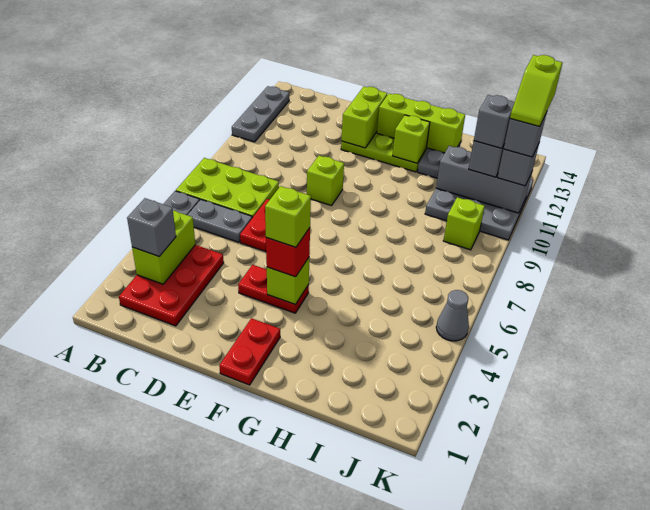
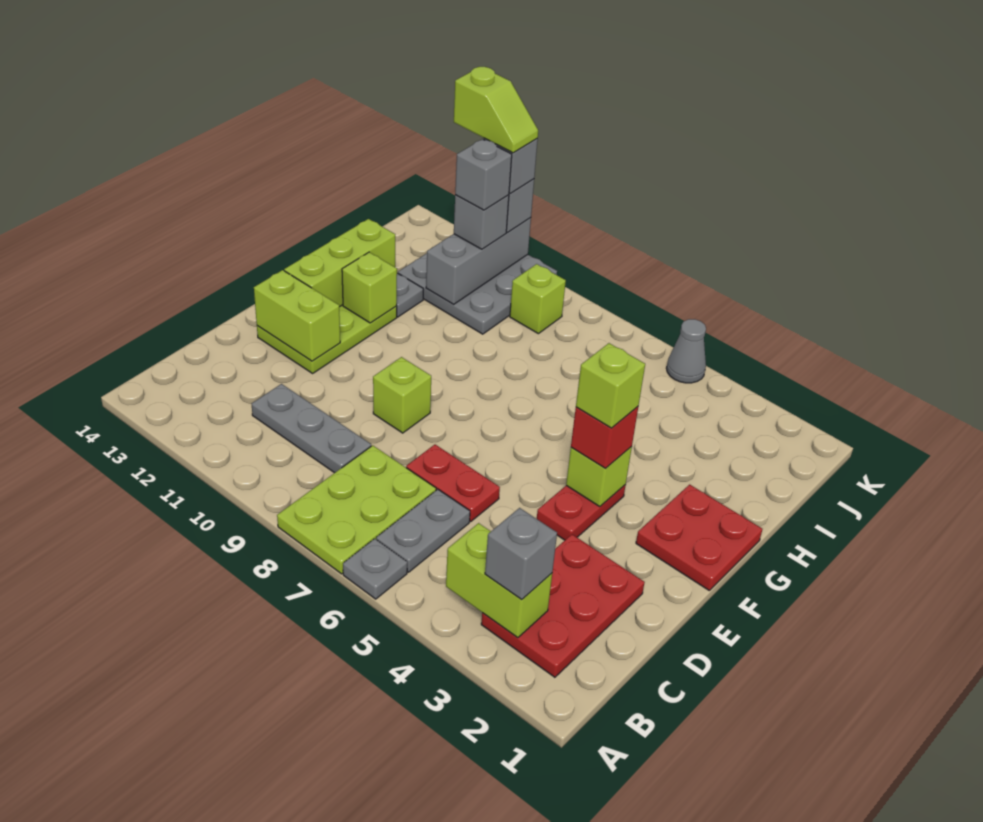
grey 1x3 plate [232,86,289,142] -> grey 1x3 plate moved to [252,384,371,473]
red 2x3 plate [119,245,224,326] -> red 2x3 plate turned to [481,535,645,677]
red 1x2 plate [219,318,280,385] -> red 2x2 plate [636,485,762,591]

